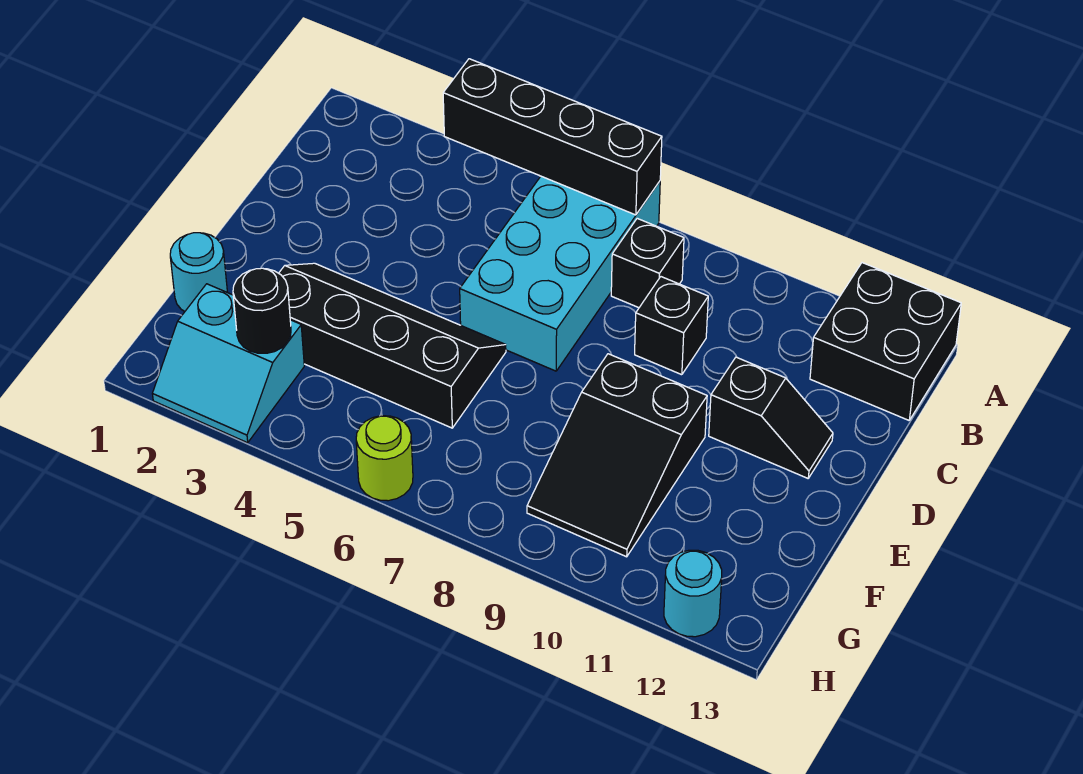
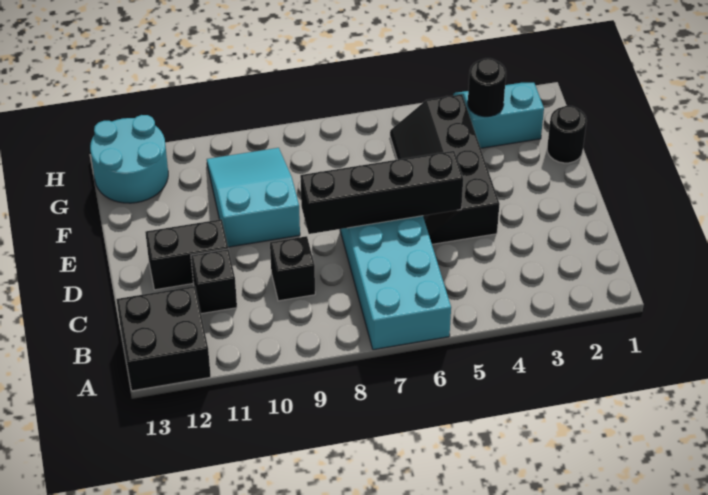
black 1x4 brick [443,59,662,215] -> black 1x4 brick moved to [300,151,463,234]
black 1x1 brick [611,218,684,308] -> black 1x1 brick moved to [191,249,237,314]
black 1x2 slope [709,357,833,478] -> black 1x2 brick [145,219,228,290]
black 2x4 slope [279,263,506,428] -> black 2x4 slope turned to [390,94,500,244]
black 2x3 slope [527,354,707,557] -> cyan 2x3 slope [207,148,300,247]
cyan 1x1 round brick [170,233,227,311] -> black 1x1 round brick [547,106,587,163]
lime 1x1 round brick [356,416,413,501] -> none
cyan 1x1 round brick [664,550,722,637] -> cyan 2x2 round brick [90,115,168,203]

